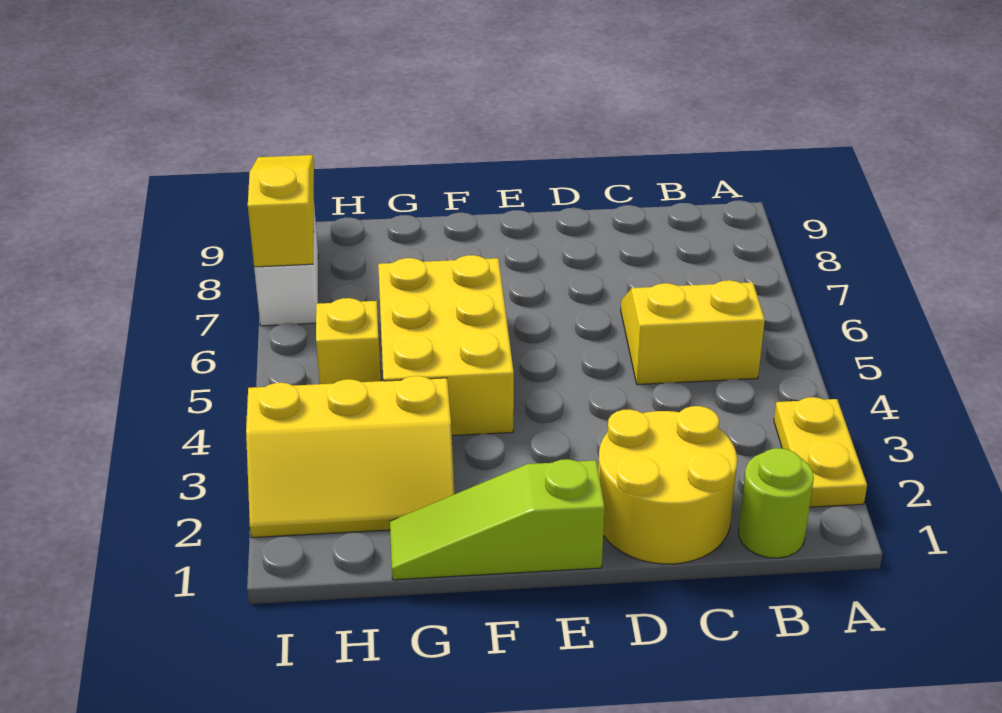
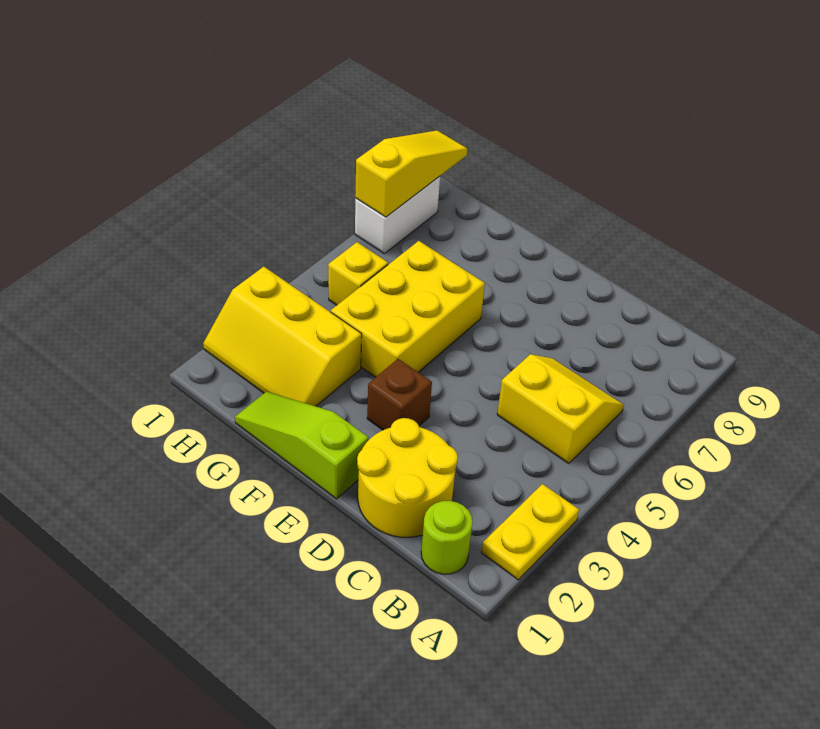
none -> brown 1x1 brick [367,359,432,430]

